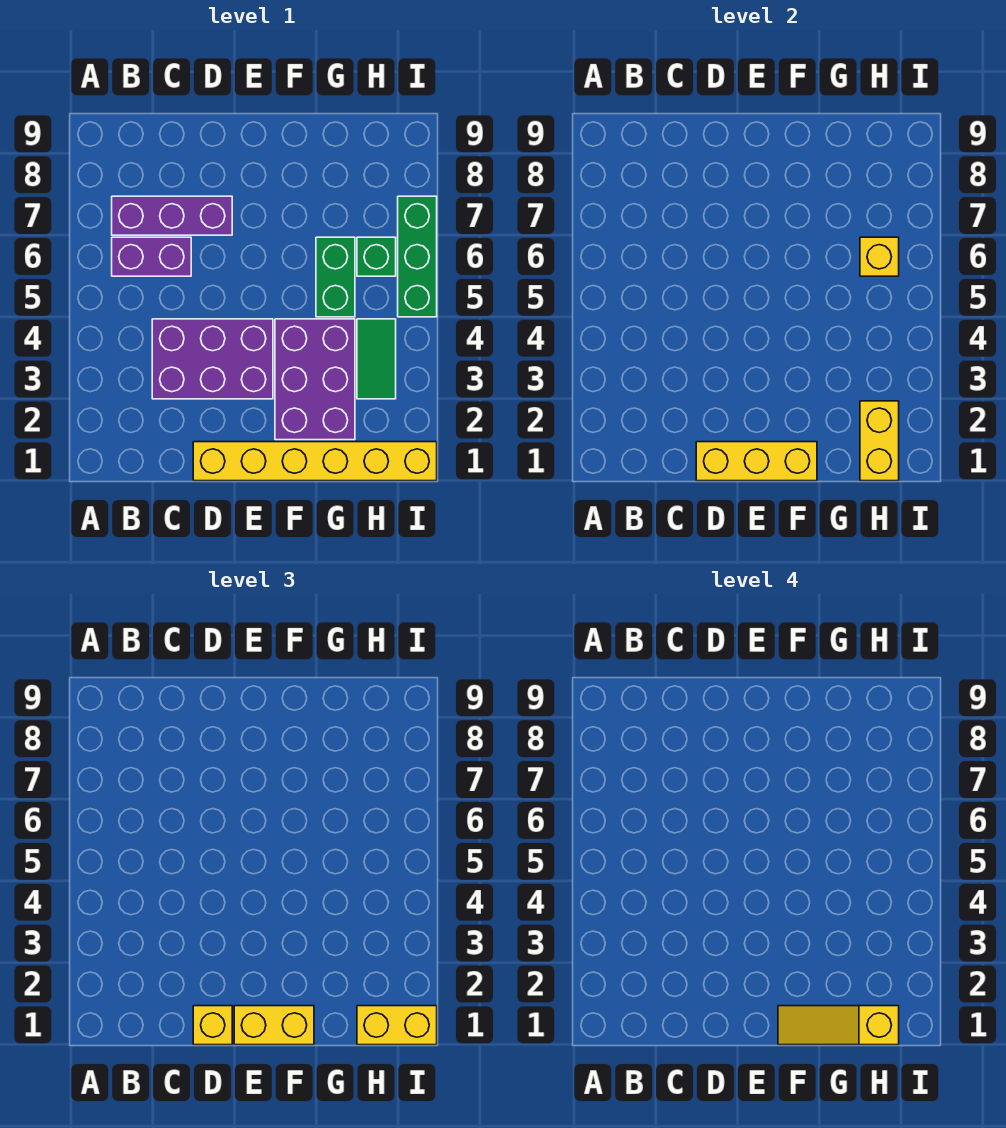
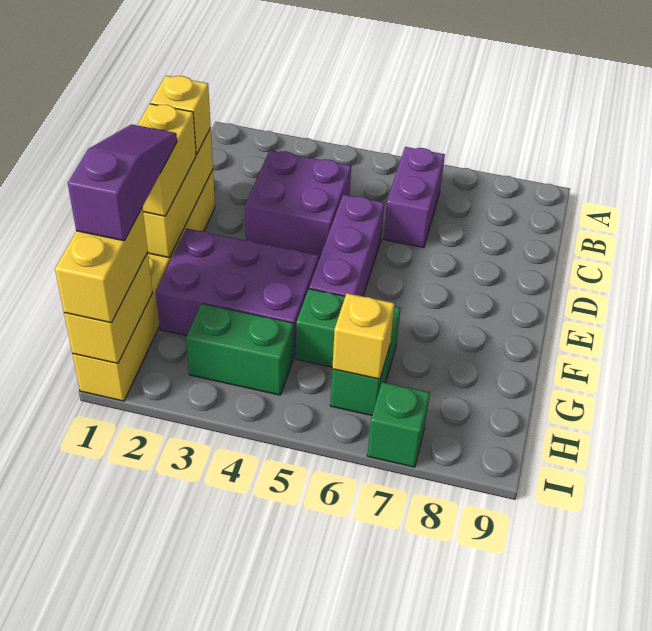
purple 1x3 brick [112,196,232,235] -> purple 1x3 brick moved to [309,194,384,296]
purple 2x3 brick [152,319,273,399] -> purple 2x2 brick [245,150,351,258]
yellow 1x3 slope [778,1006,899,1045] -> purple 1x3 slope [68,124,177,241]
yellow 1x2 brick [860,401,899,481] -> yellow 1x2 brick turned to [64,252,153,363]
green 1x2 tile [357,319,396,399] -> green 1x2 brick [186,304,294,395]
green 1x3 brick [398,196,437,317] -> green 1x1 brick [367,382,430,467]

